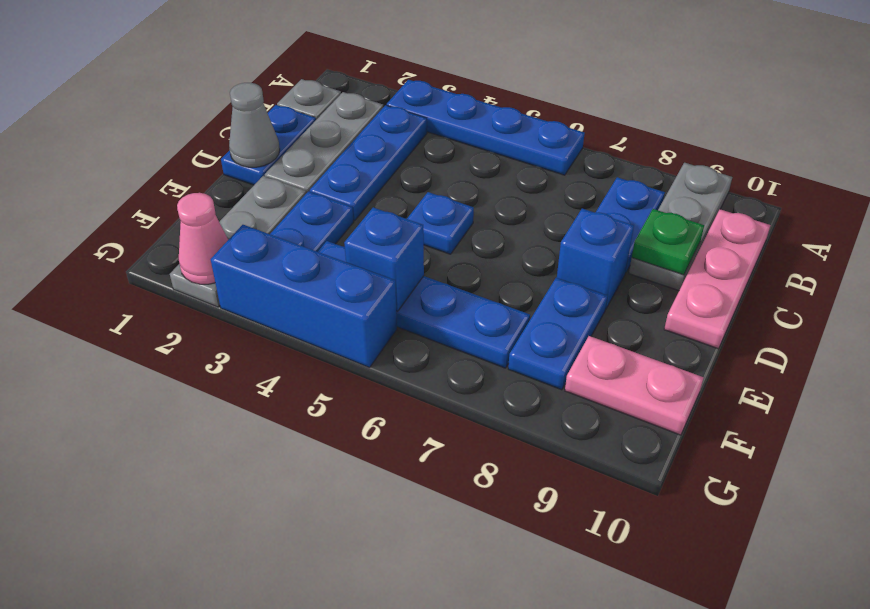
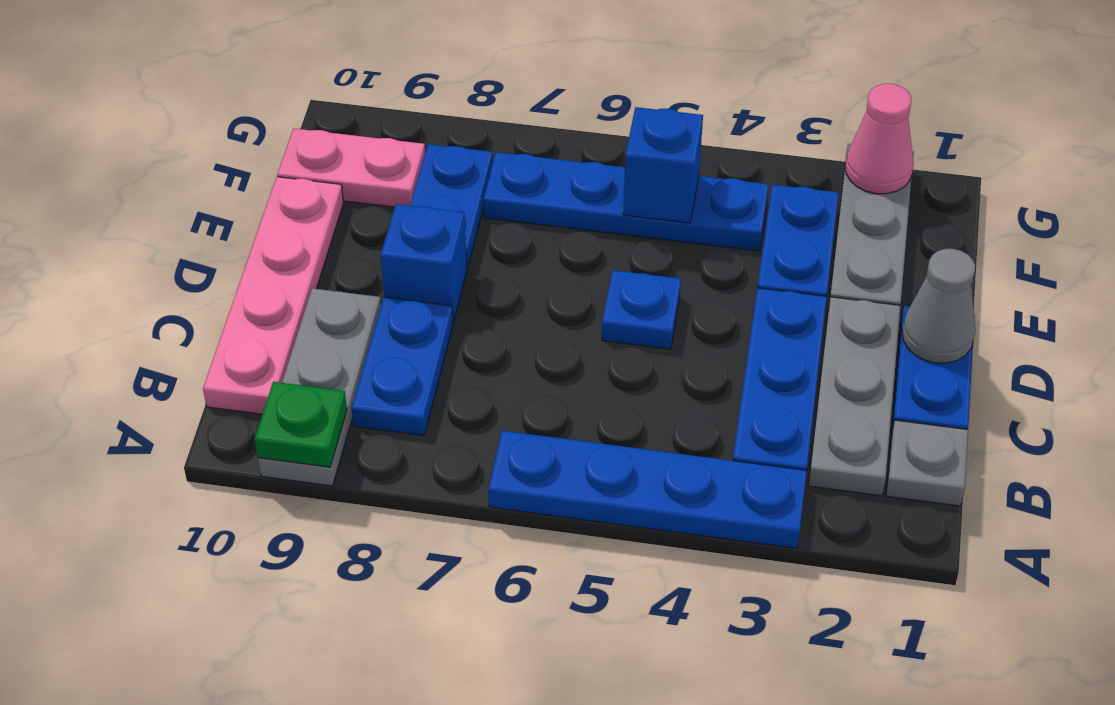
pink 1x3 plate [664,209,770,349] -> pink 1x4 plate [203,177,344,414]
green 1x1 plate [632,209,704,275] -> green 1x1 plate moved to [255,382,347,467]
blue 1x3 brick [211,225,397,367] -> none

